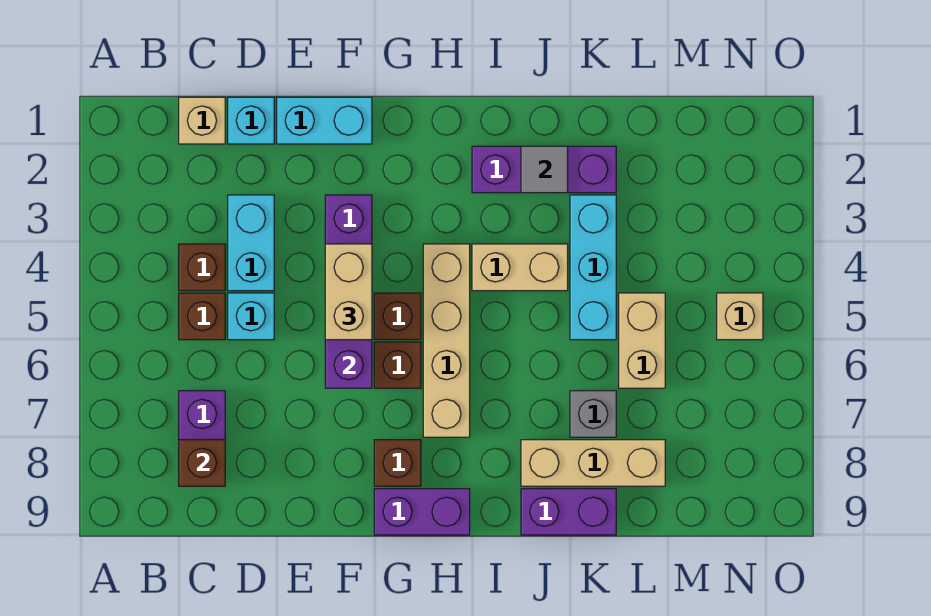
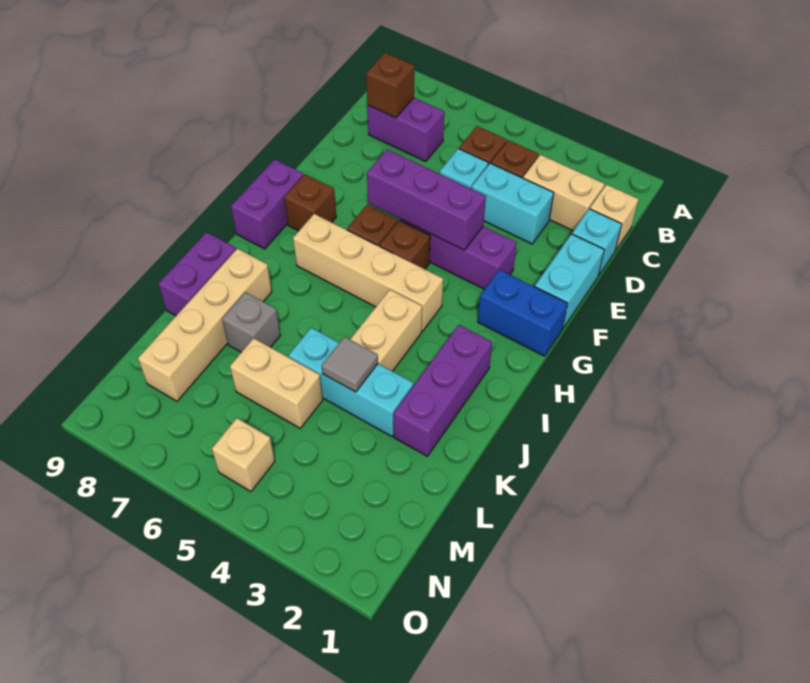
tan 1x2 brick [325,244,372,340] -> tan 1x2 brick moved to [523,155,605,231]
none -> blue 1x2 brick [478,270,568,356]
grey 1x1 tile [521,146,568,193] -> grey 1x1 tile moved to [322,337,378,392]
tan 1x3 brick [521,440,665,486] -> tan 1x4 brick [138,249,272,401]

